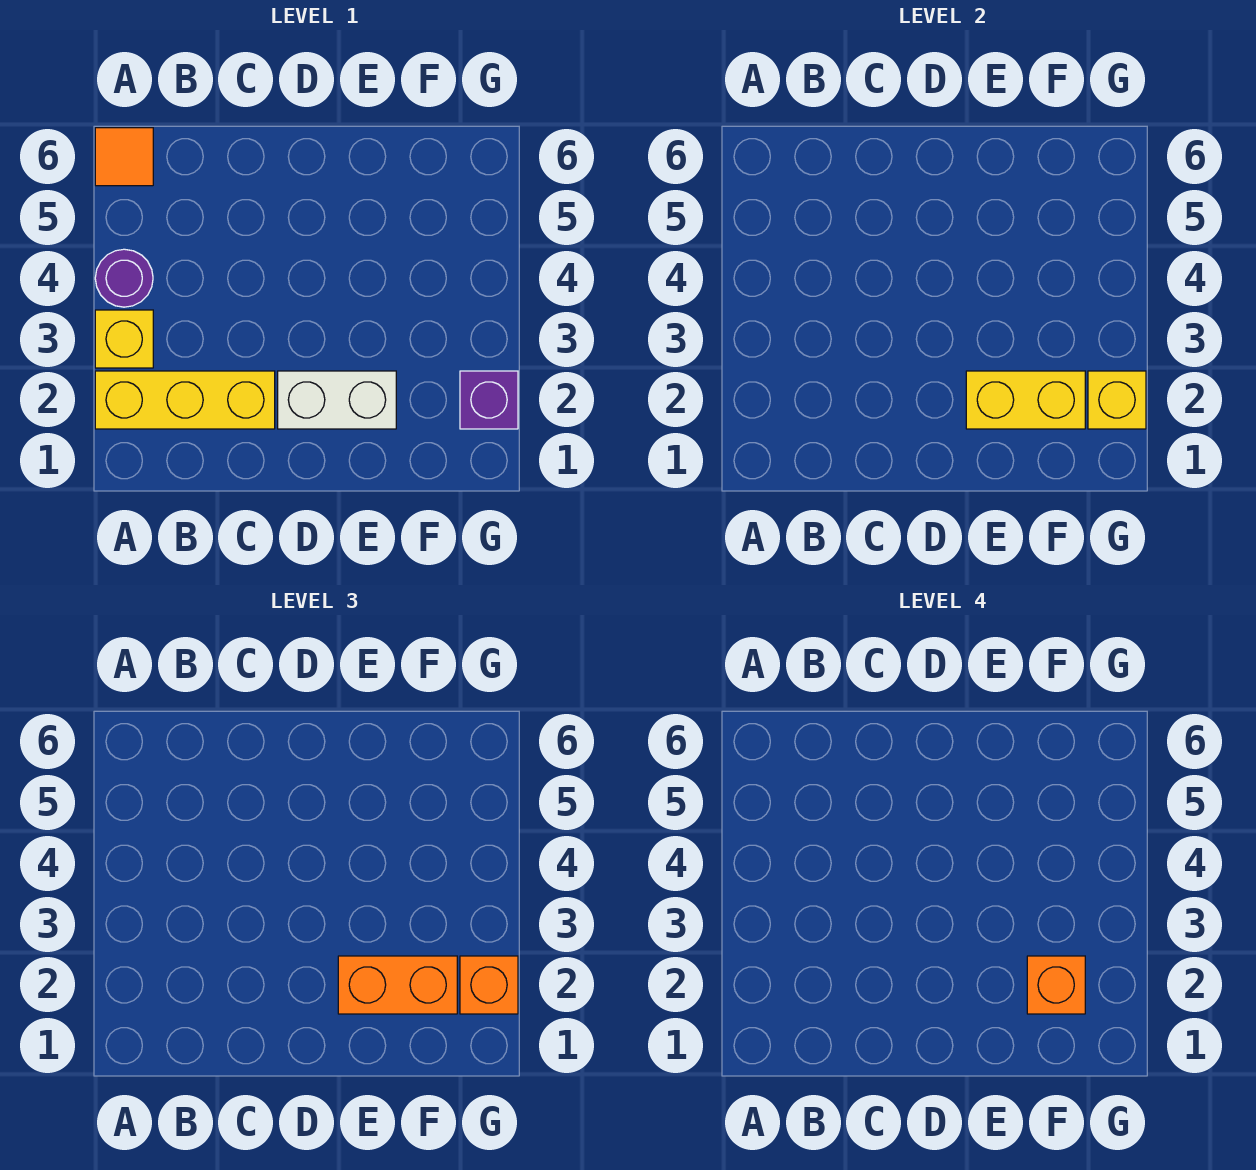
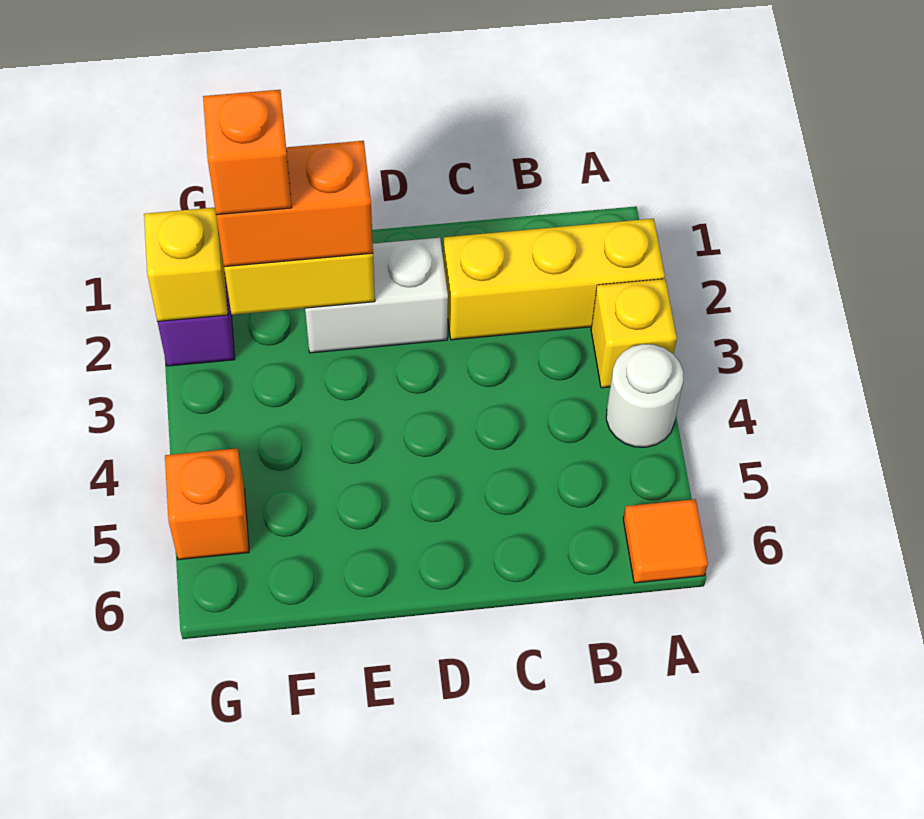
purple 1x1 round brick [95,249,153,307] -> white 1x1 round brick [606,344,683,447]
orange 1x1 brick [460,956,518,1014] -> orange 1x1 brick moved to [165,448,249,560]

